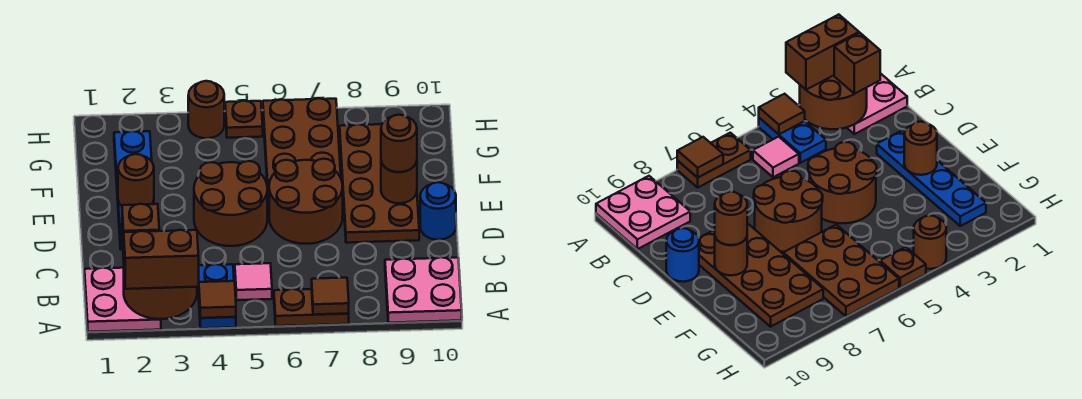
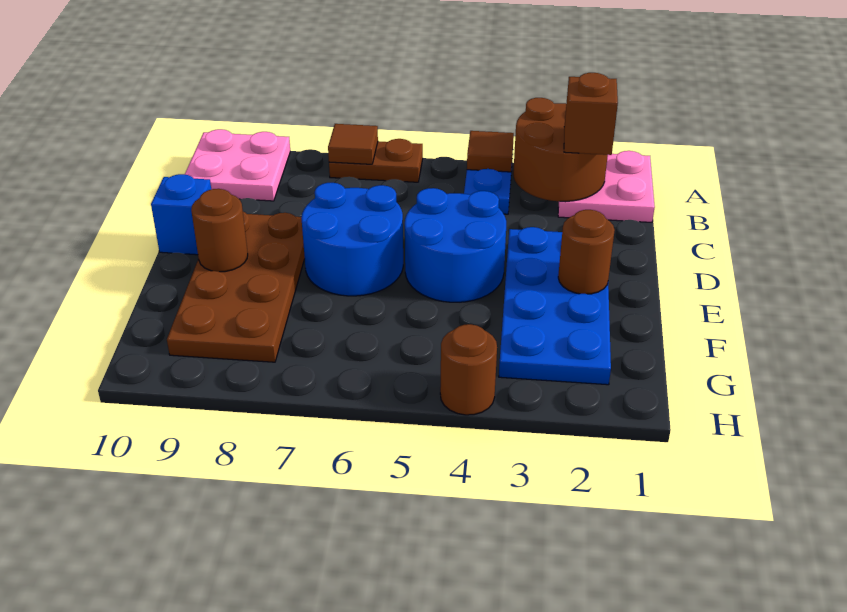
brown 1x2 brick [124,230,199,289] -> none
pink 1x1 tile [235,263,272,300] -> none
blue 1x4 plate [114,131,154,249] -> blue 2x4 plate [499,227,611,385]
brown 2x2 round brick [194,161,267,246] -> blue 2x2 round brick [405,188,506,302]
brown 2x2 round brick [269,159,343,244] -> blue 2x2 round brick [301,183,403,296]
blue 1x1 round brick [420,182,456,240] -> blue 1x1 brick [151,174,211,255]
brown 1x1 round brick [381,115,417,172] -> none
brown 2x3 plate [263,98,341,191] -> none
brown 1x1 plate [225,101,263,138] -> none

